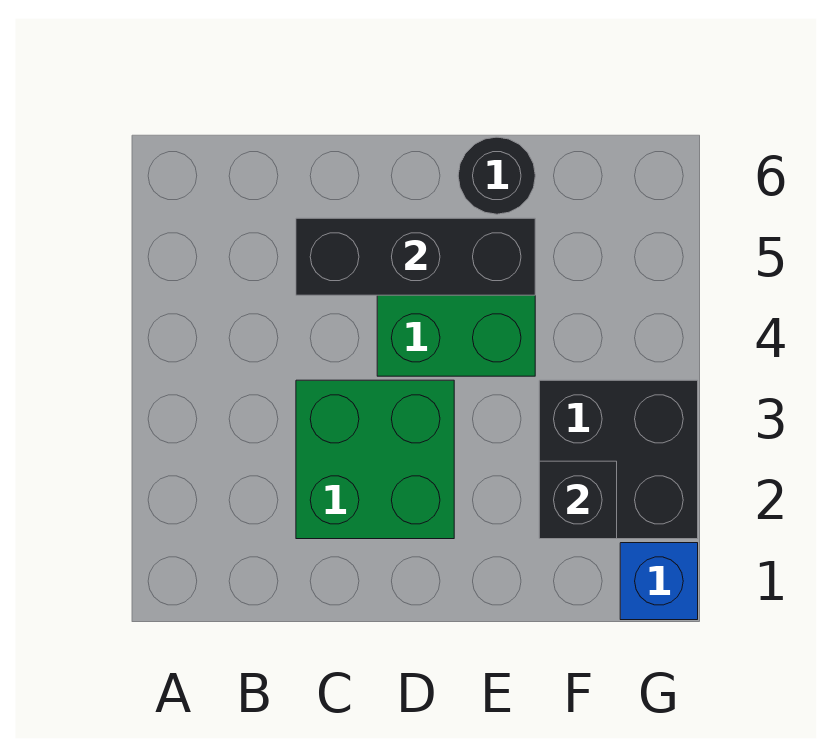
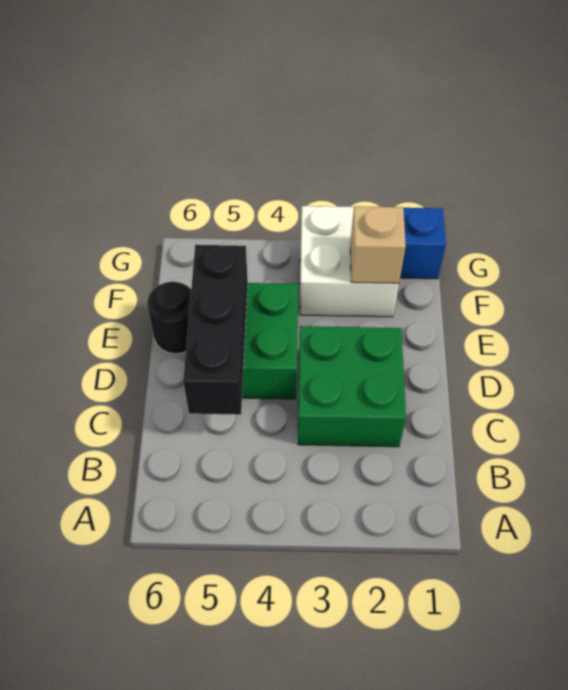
black 2x2 brick [539,380,698,539] -> white 2x2 brick [300,206,399,317]
black 1x1 brick [539,461,617,539] -> tan 1x1 brick [350,206,406,283]

